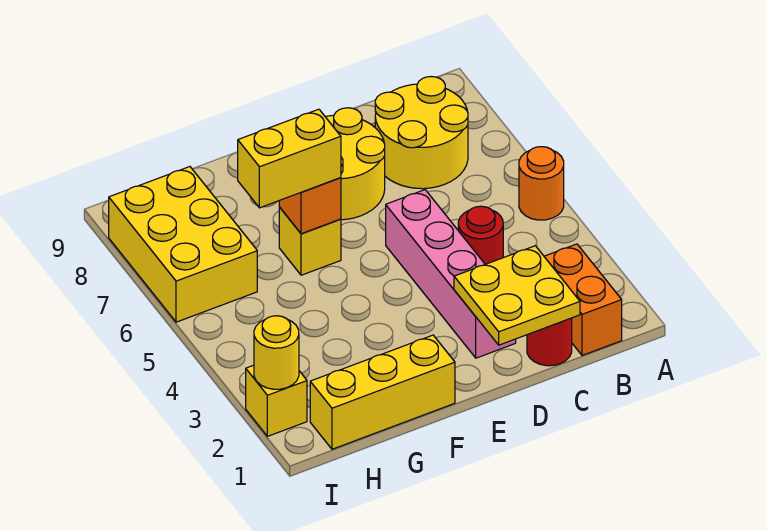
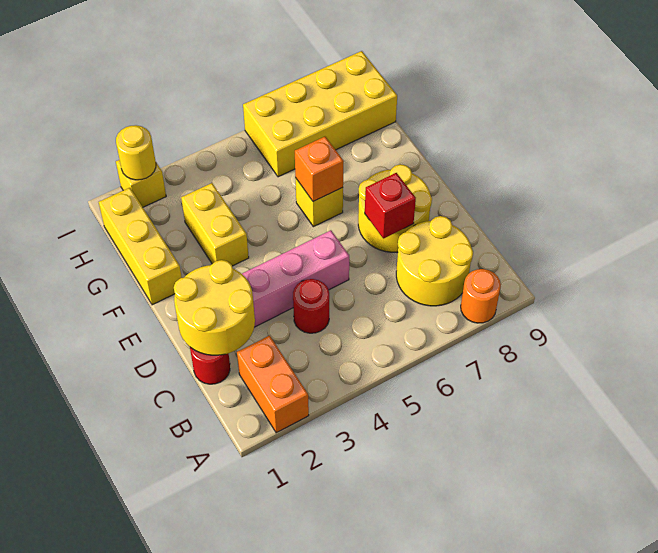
orange 1x1 round brick [519,147,564,220] -> orange 1x1 round brick moved to [461,269,501,323]
orange 1x2 brick [544,244,622,355] -> orange 1x2 brick turned to [237,336,309,433]
yellow 2x2 plate [454,246,580,345] -> yellow 2x2 round brick [174,260,255,355]
none -> red 1x1 brick [365,173,416,238]
yellow 1x2 brick [238,109,341,208] -> yellow 1x2 brick moved to [181,183,249,266]
yellow 2x3 brick [109,167,257,322] -> yellow 2x4 brick [243,51,397,177]

